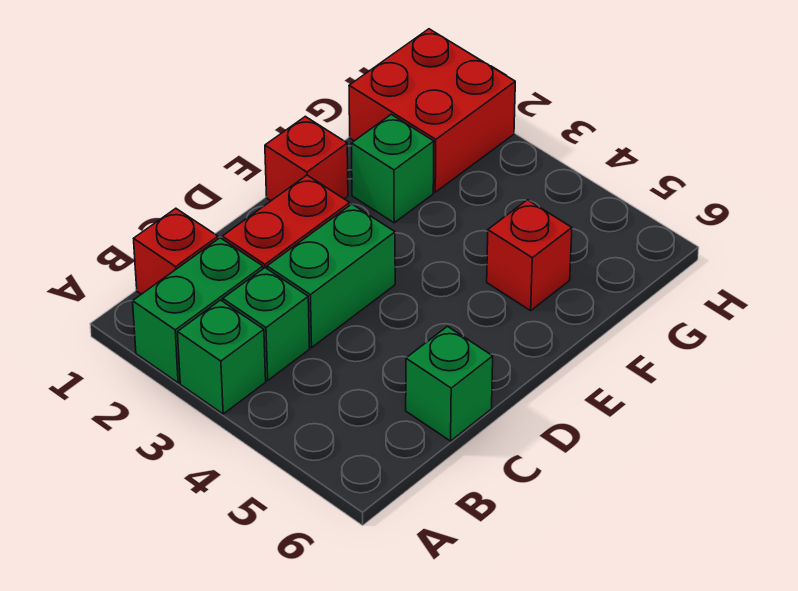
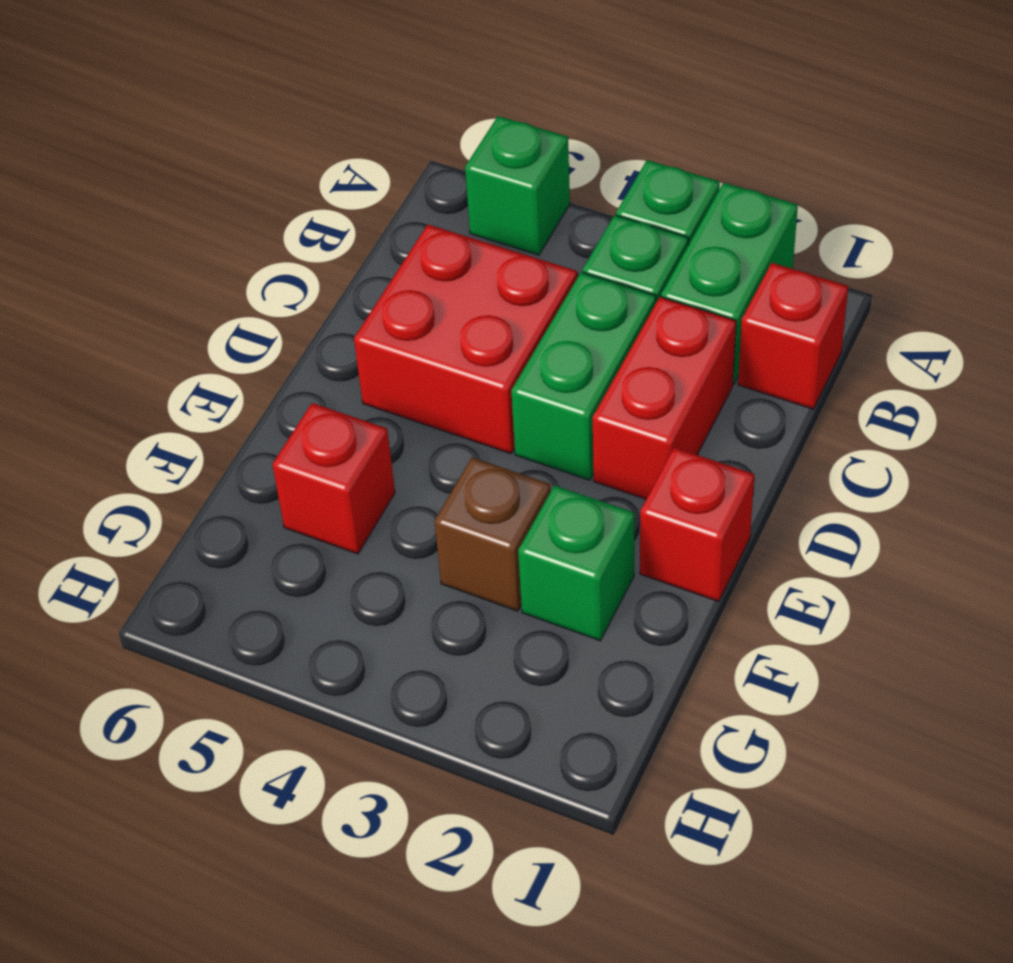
green 1x1 brick [406,326,493,441] -> green 1x1 brick moved to [465,116,570,255]
none -> brown 1x1 brick [435,457,551,611]
red 2x2 brick [349,29,515,192] -> red 2x2 brick moved to [354,225,577,454]

